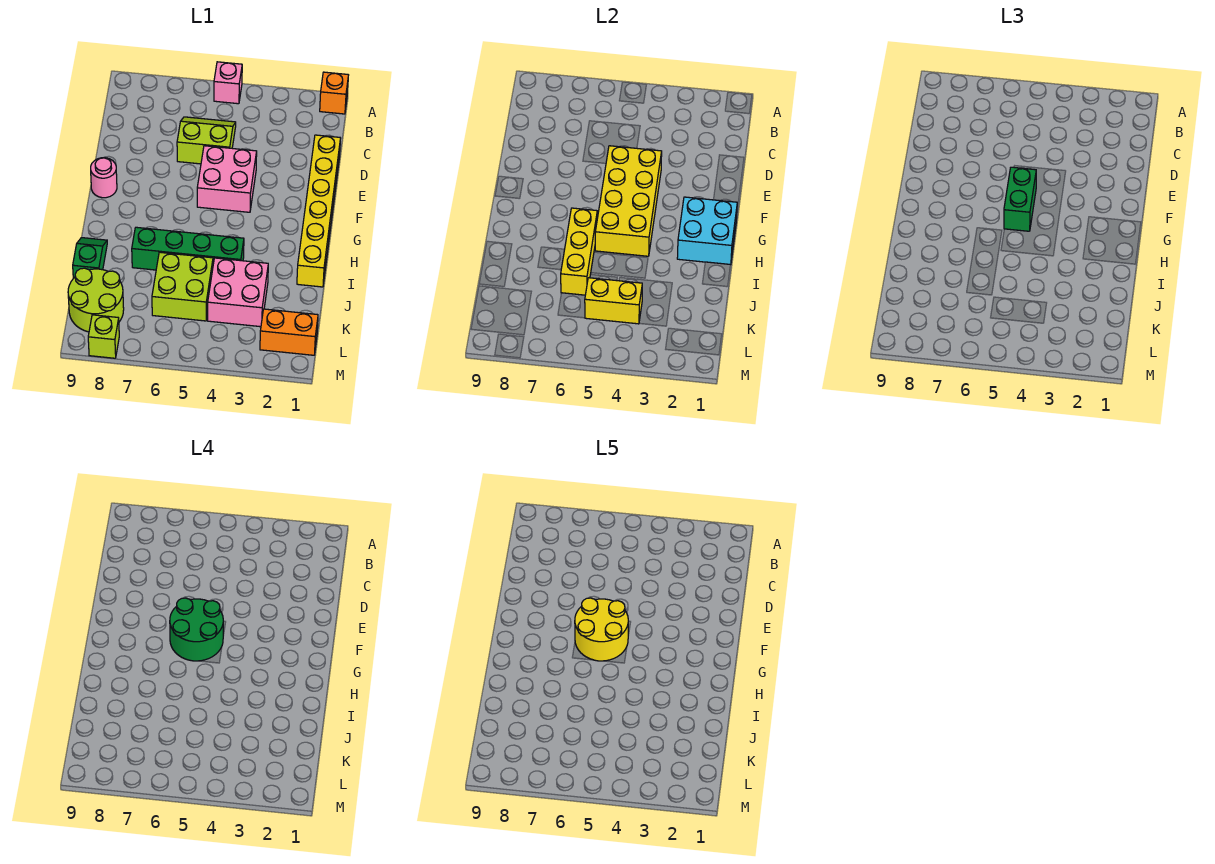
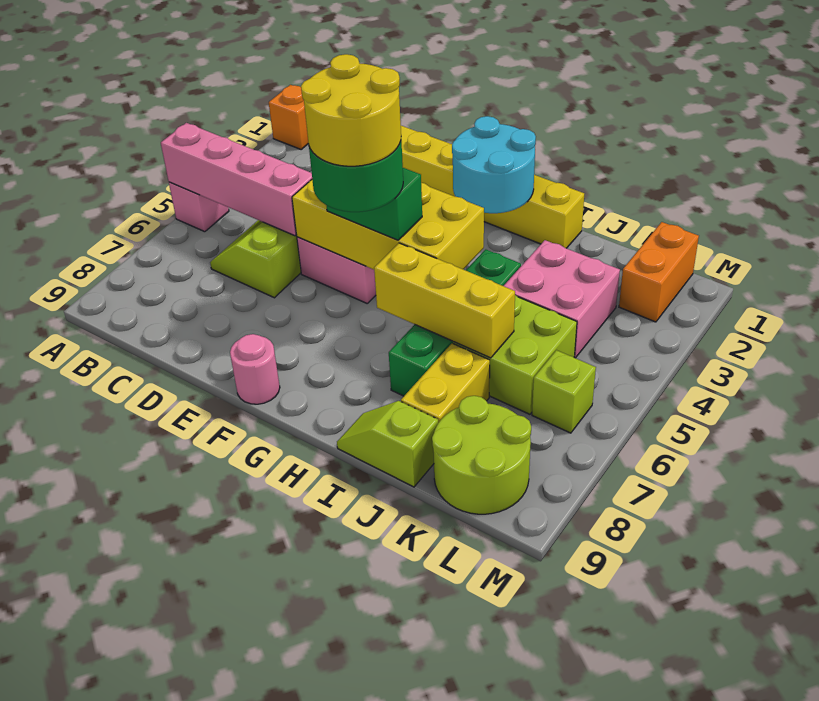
none -> pink 1x4 brick [161,123,312,236]
cyan 2x2 brick [677,197,737,265] -> cyan 2x2 round brick [452,116,536,213]
green 1x2 slope [73,238,107,278] -> lime 1x2 slope [337,401,438,487]
yellow 1x2 brick [585,278,642,324] -> yellow 1x2 brick moved to [401,343,490,423]
lime 1x1 brick [88,315,119,358] -> lime 1x1 brick moved to [532,350,596,433]

